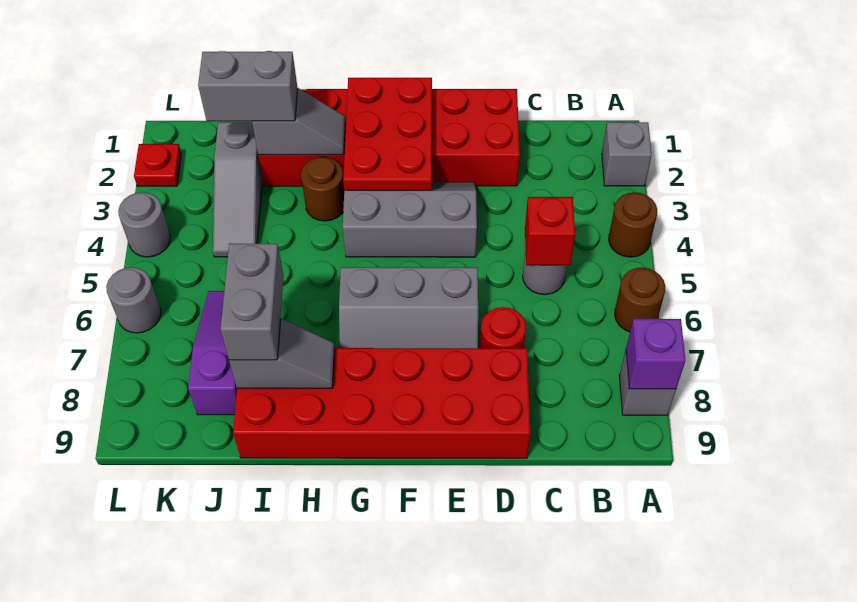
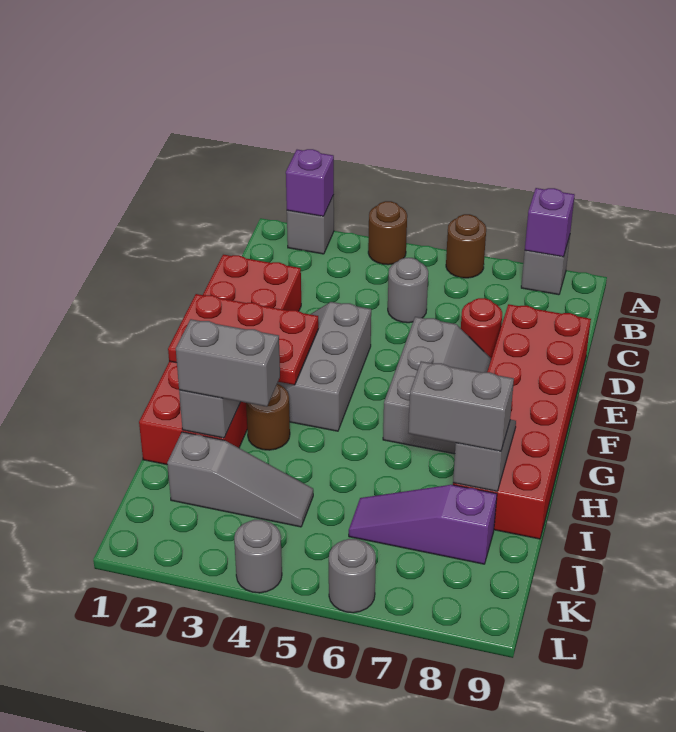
none -> purple 1x1 brick [286,149,334,216]
red 1x1 brick [525,197,575,265] -> none
grey 1x2 brick [198,51,298,121] -> grey 1x2 brick turned to [176,319,280,407]
red 1x1 plate [134,144,181,186] -> none

